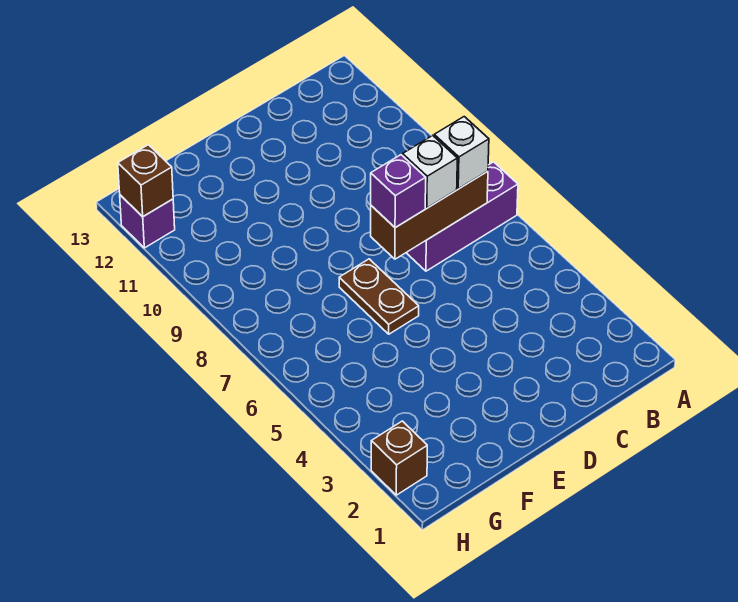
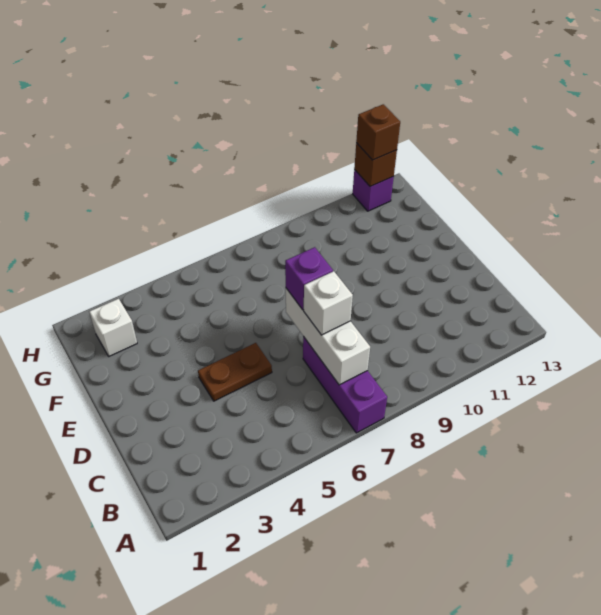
brown 1x3 brick [371,171,488,259] -> white 1x3 brick [286,288,370,385]
white 1x1 brick [434,117,489,189] -> white 1x1 brick moved to [89,299,137,356]
brown 1x2 plate [339,259,419,334] -> brown 1x2 plate moved to [198,343,272,401]
brown 1x1 brick [371,421,427,495] -> brown 1x1 brick moved to [356,104,400,160]

